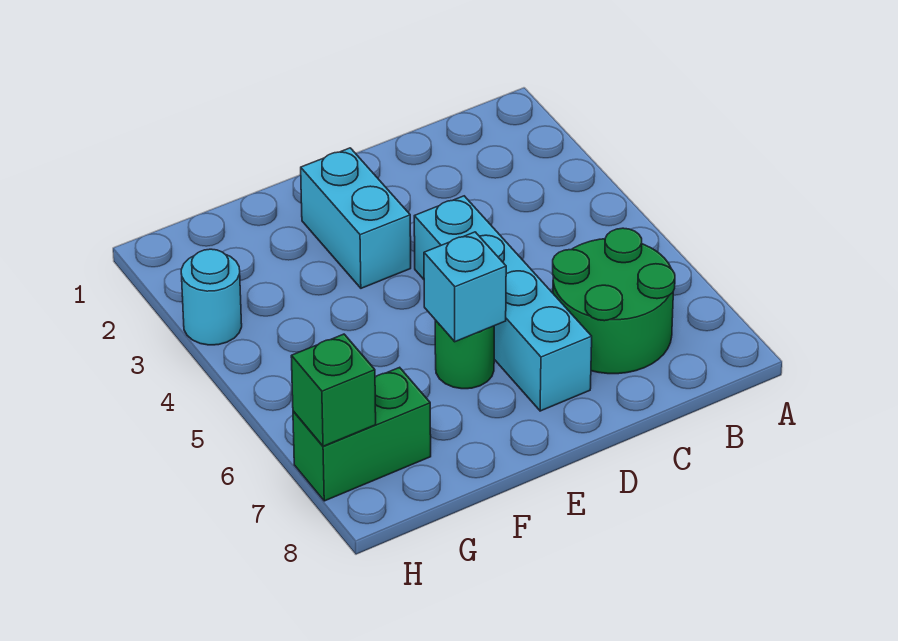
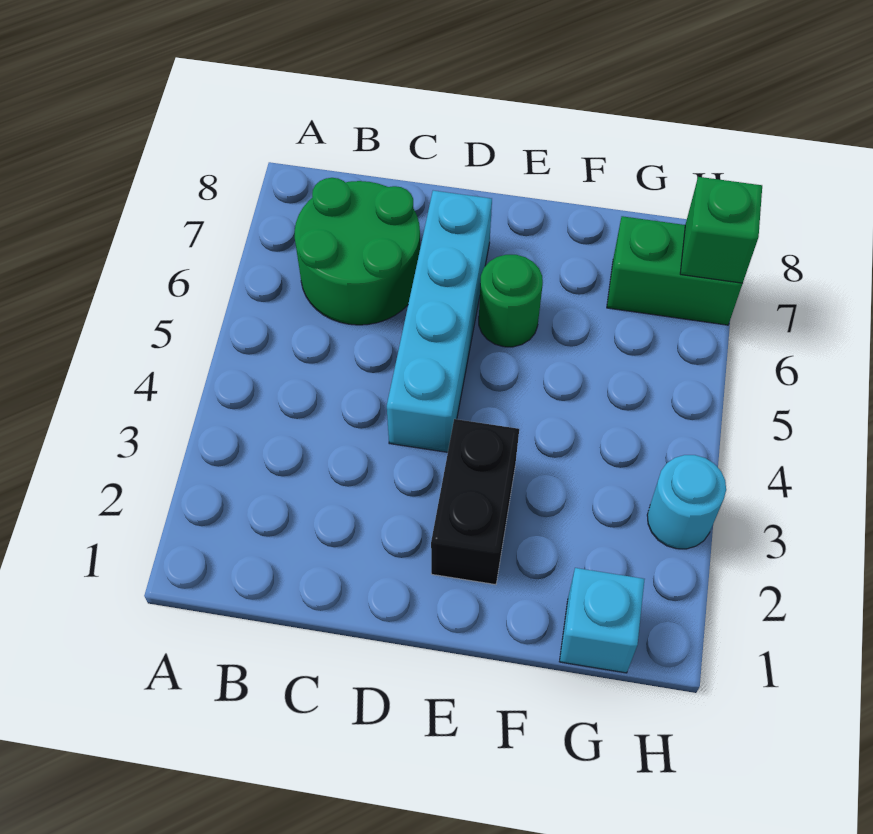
cyan 1x2 brick [301,148,411,288] -> black 1x2 brick [431,419,519,585]
cyan 1x1 brick [424,232,506,342] -> cyan 1x1 brick moved to [559,568,645,673]

